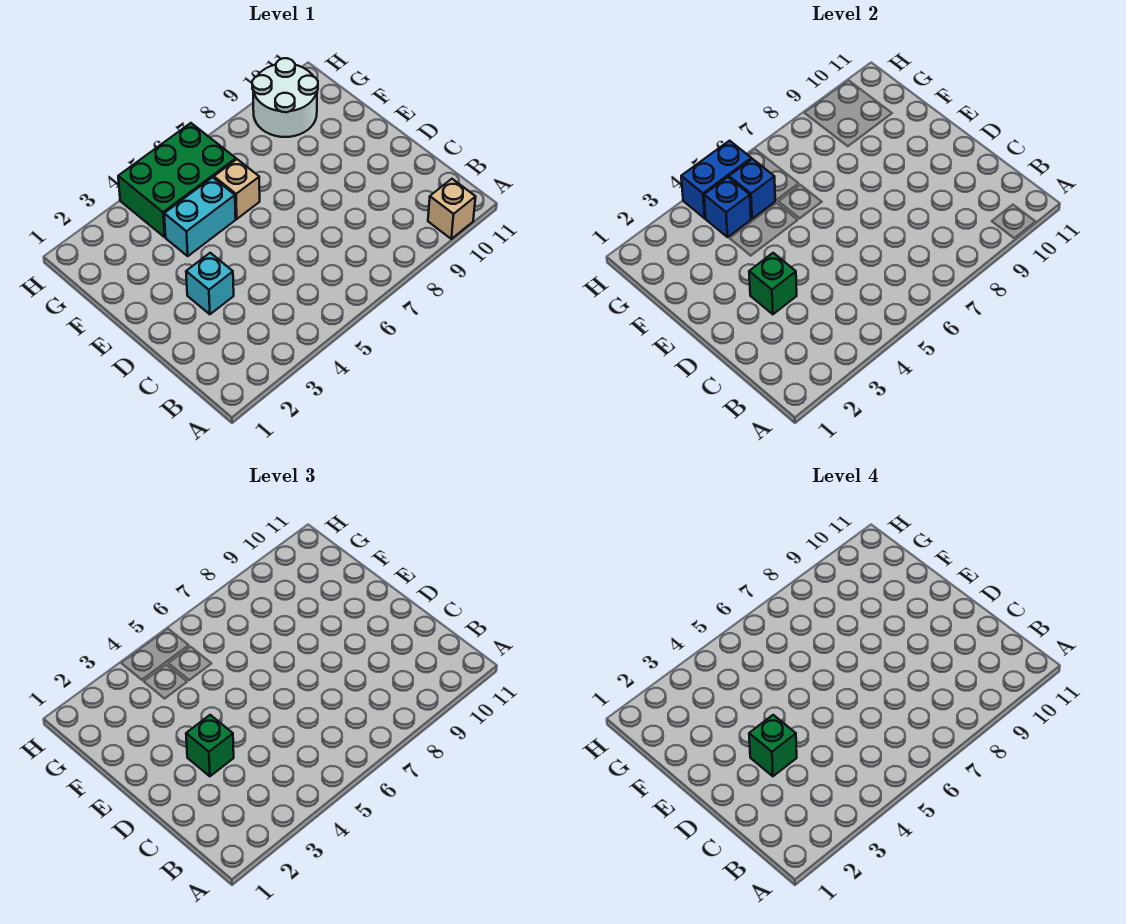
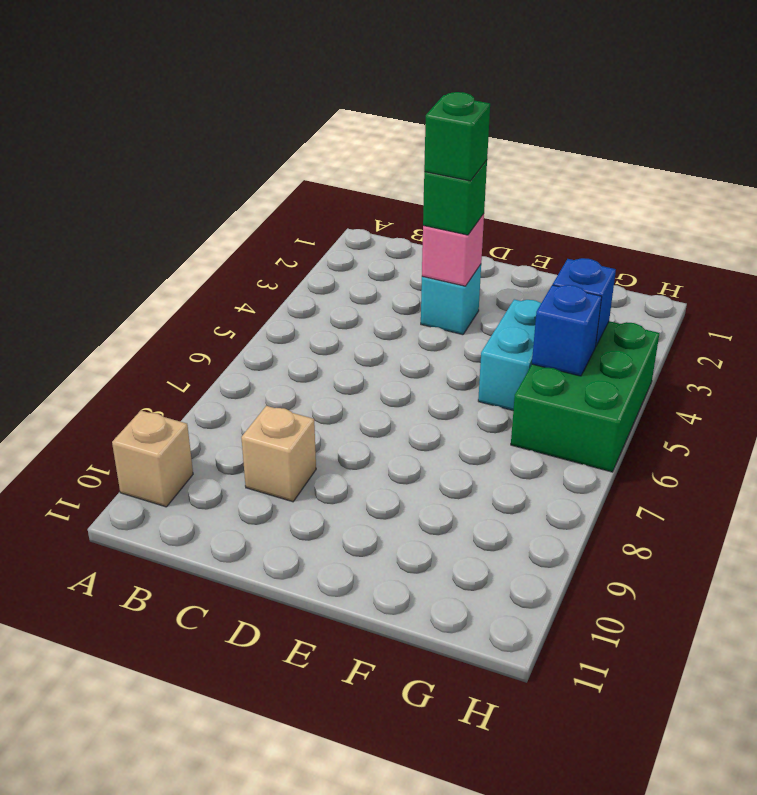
green 1x1 brick [749,253,797,314] -> pink 1x1 brick [422,214,484,286]
tan 1x1 brick [214,159,260,219] -> tan 1x1 brick moved to [241,406,316,502]
white 2x2 round brick [252,58,318,137] -> none
blue 1x2 brick [681,141,751,218] -> none

